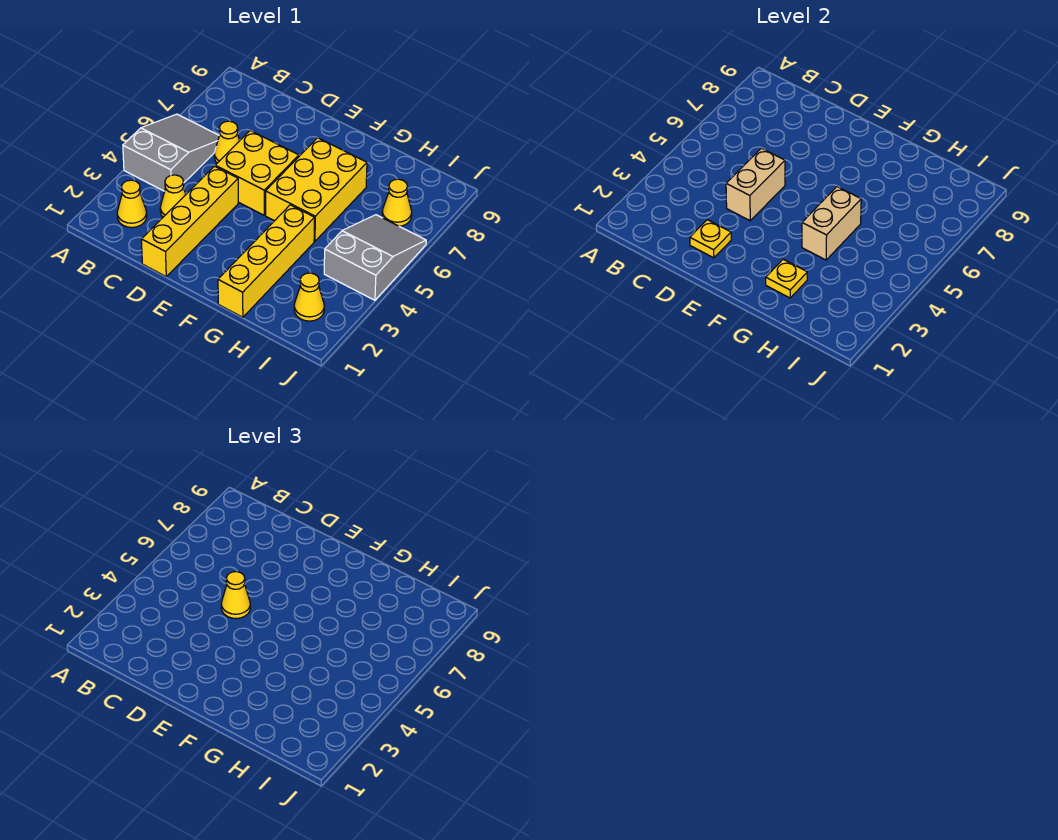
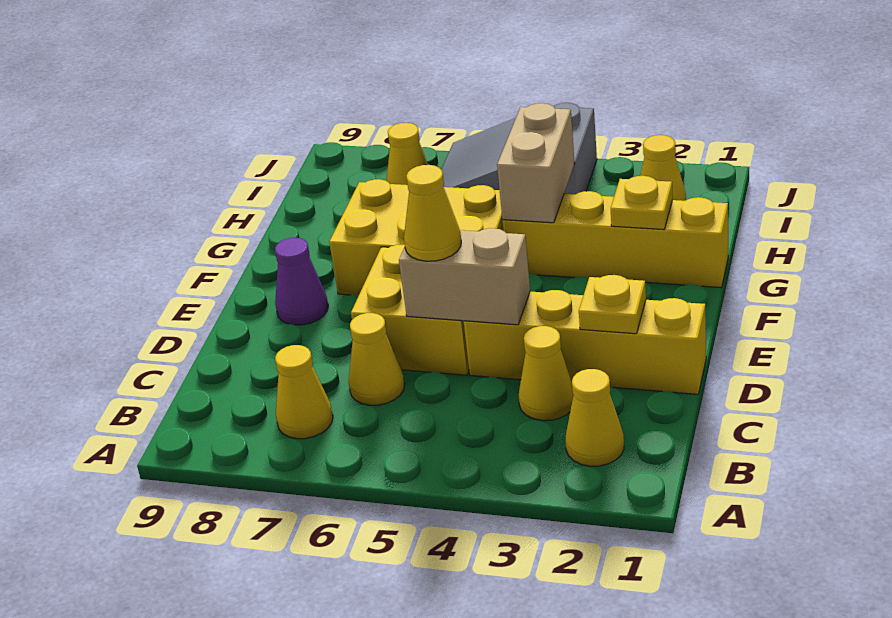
grey 2x3 slope [123,114,219,191] -> none
none -> yellow 1x1 cone [275,345,333,439]
none -> purple 1x1 cone [275,238,328,325]
tan 1x2 brick [802,187,861,260] -> tan 1x2 brick turned to [497,103,574,223]

